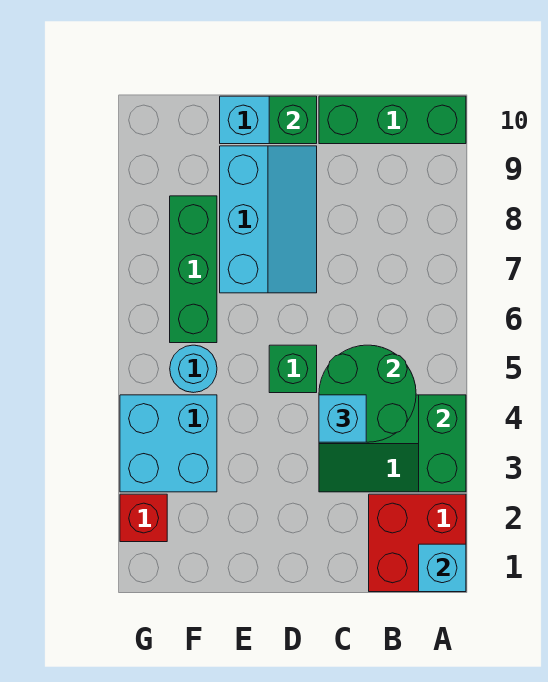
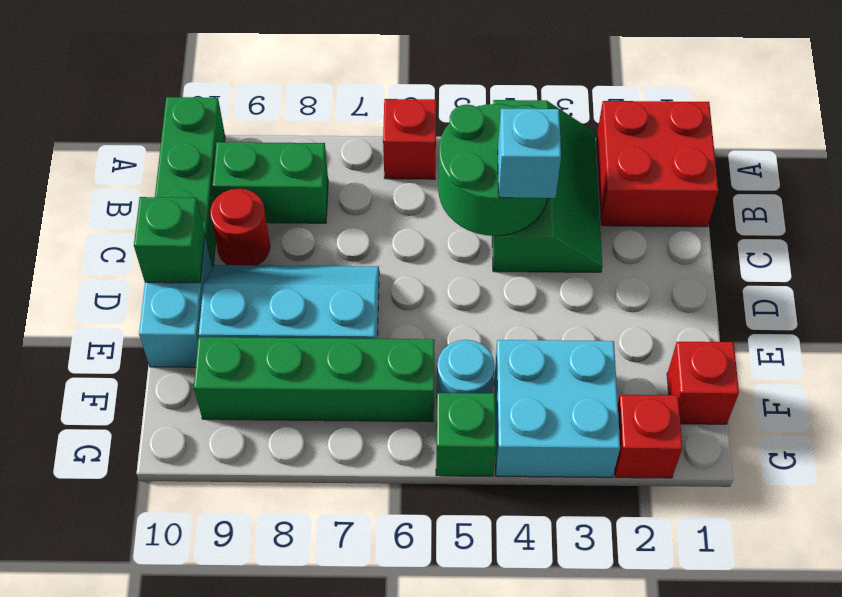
cyan 1x1 brick [419,544,466,592] -> none
green 1x2 brick [419,395,466,492] -> green 1x2 brick moved to [213,142,328,223]
none -> red 1x1 brick [383,99,436,179]
none -> red 1x1 round brick [210,189,270,265]
green 1x1 brick [269,345,317,393] -> green 1x1 brick moved to [436,393,496,476]
none -> red 1x1 brick [667,342,739,424]
green 1x3 brick [170,196,217,343] -> green 1x4 brick [194,337,435,422]

